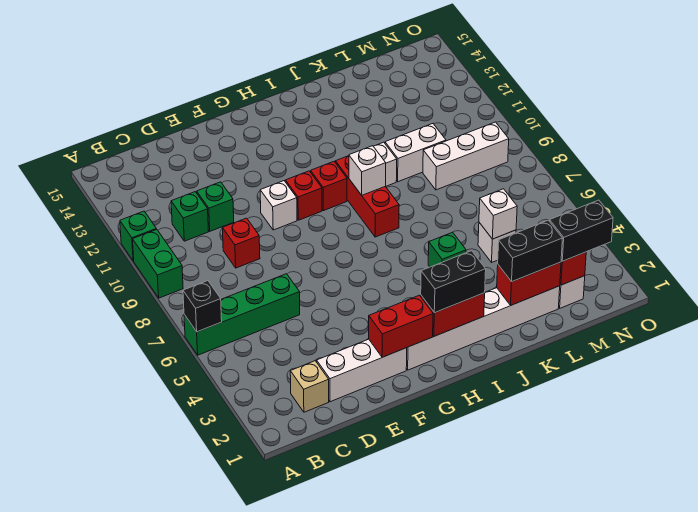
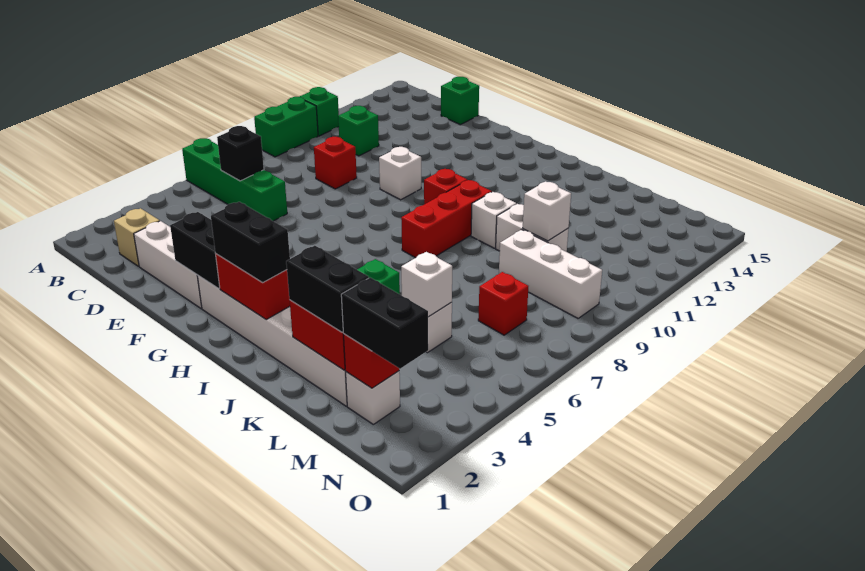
black 1x1 brick [183,281,222,332] -> black 1x1 brick moved to [217,126,264,181]
green 1x1 brick [197,182,234,231] -> green 1x1 brick moved to [441,77,479,125]
red 1x2 brick [369,295,433,357] -> black 1x2 brick [170,212,220,289]
red 1x1 brick [285,171,322,220] -> red 1x1 brick moved to [478,272,528,335]
white 1x1 brick [349,146,386,195] -> white 1x1 brick moved to [523,181,571,241]

